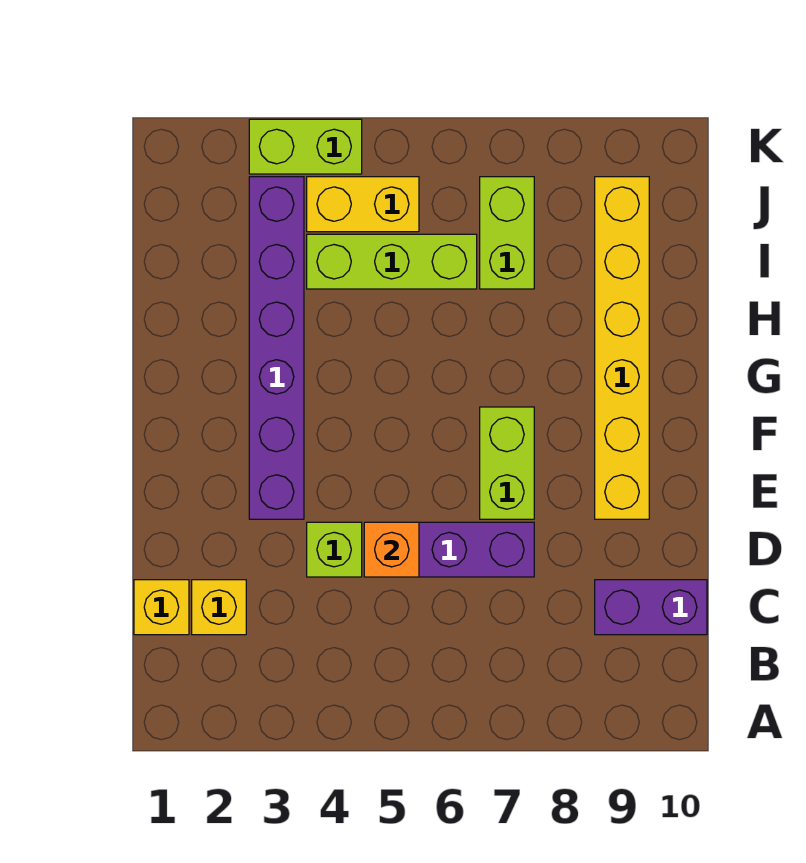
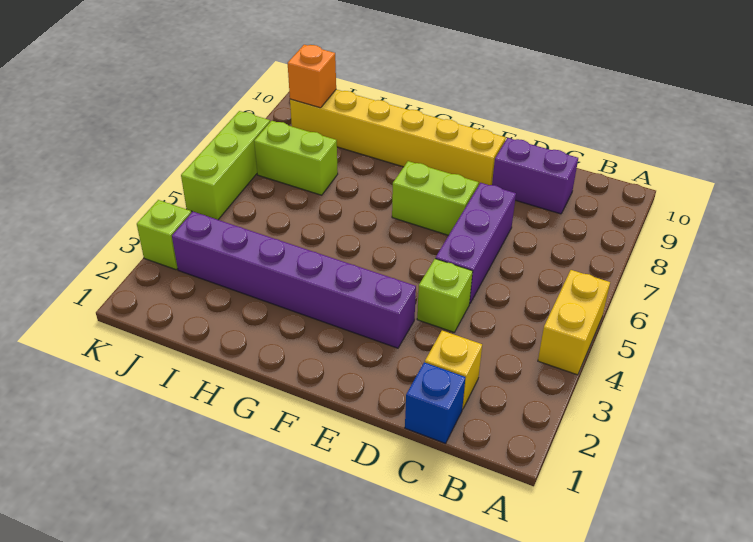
yellow 1x1 brick [134,580,189,635] -> blue 1x1 brick [405,362,465,444]
purple 1x2 brick [595,580,707,635] -> purple 1x2 brick turned to [492,138,578,214]
orange 1x1 brick [364,522,419,577] -> orange 1x1 brick moved to [288,45,336,108]
lime 1x3 brick [307,234,477,289] -> lime 1x3 brick moved to [181,111,270,220]
yellow 1x2 brick [307,177,419,232] -> yellow 1x2 brick moved to [538,270,610,375]
lime 1x2 brick [249,119,362,174] -> lime 1x1 brick [137,200,191,270]

